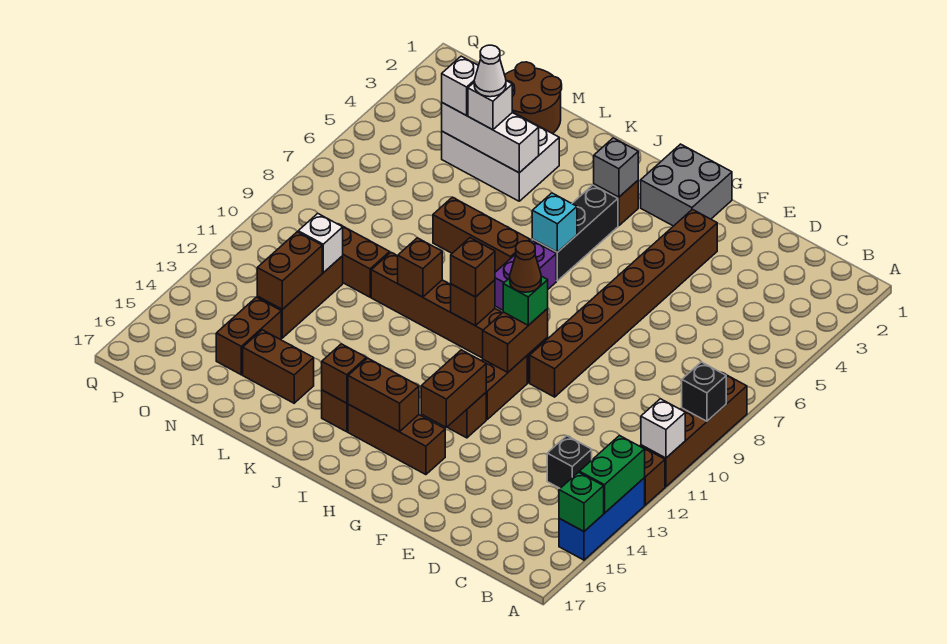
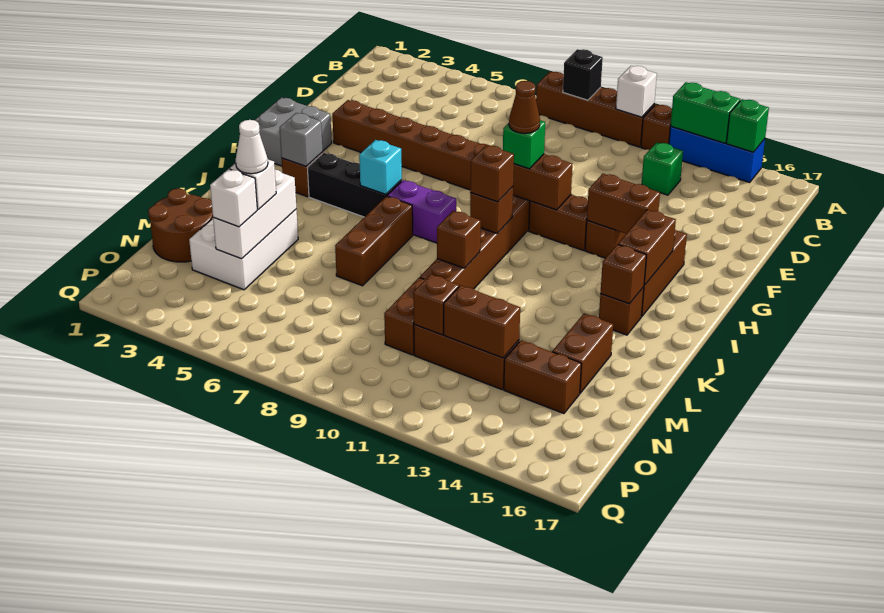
black 1x1 brick [547,436,592,488] -> green 1x1 brick [642,142,683,195]
white 1x1 brick [298,214,343,273] -> brown 1x1 brick [413,274,459,335]

